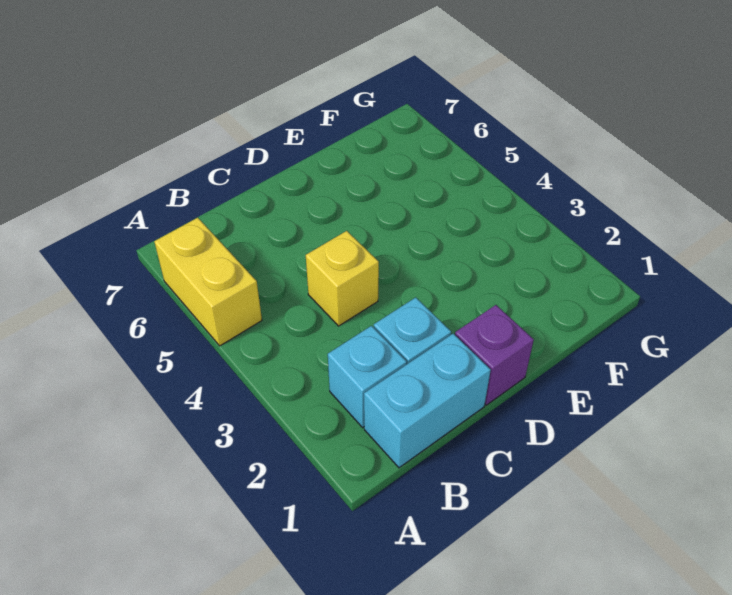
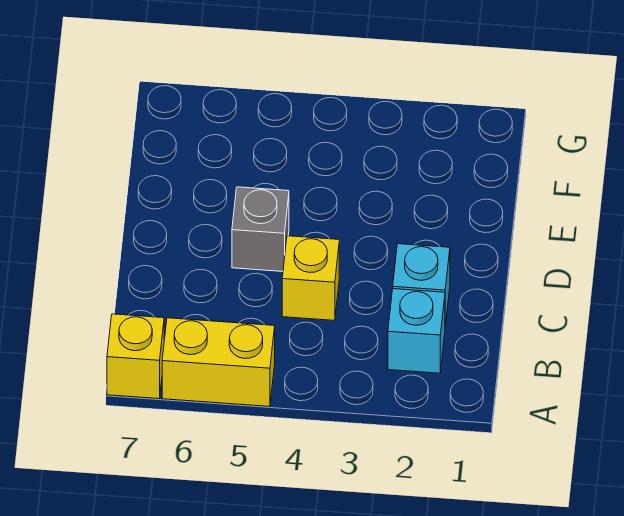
none -> yellow 1x1 brick [107,314,164,399]
cyan 1x2 brick [364,334,491,468] -> none
purple 1x1 brick [455,305,534,405] -> none
none -> grey 1x1 brick [232,187,289,271]

